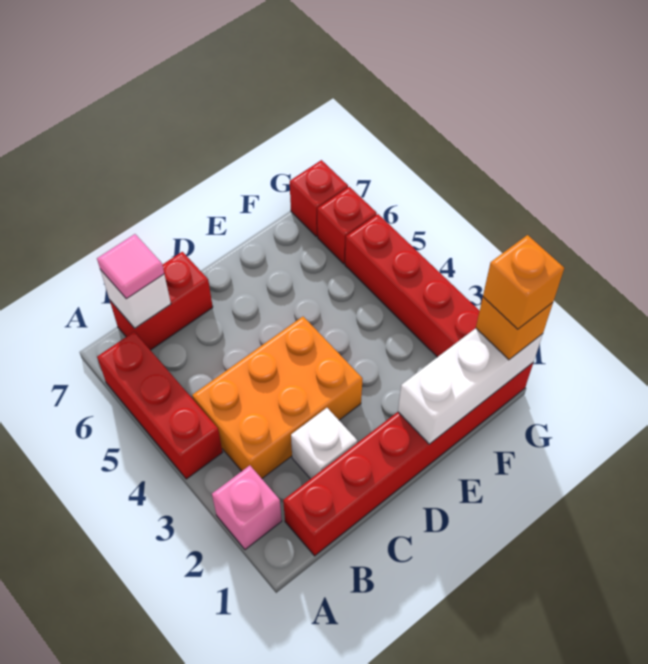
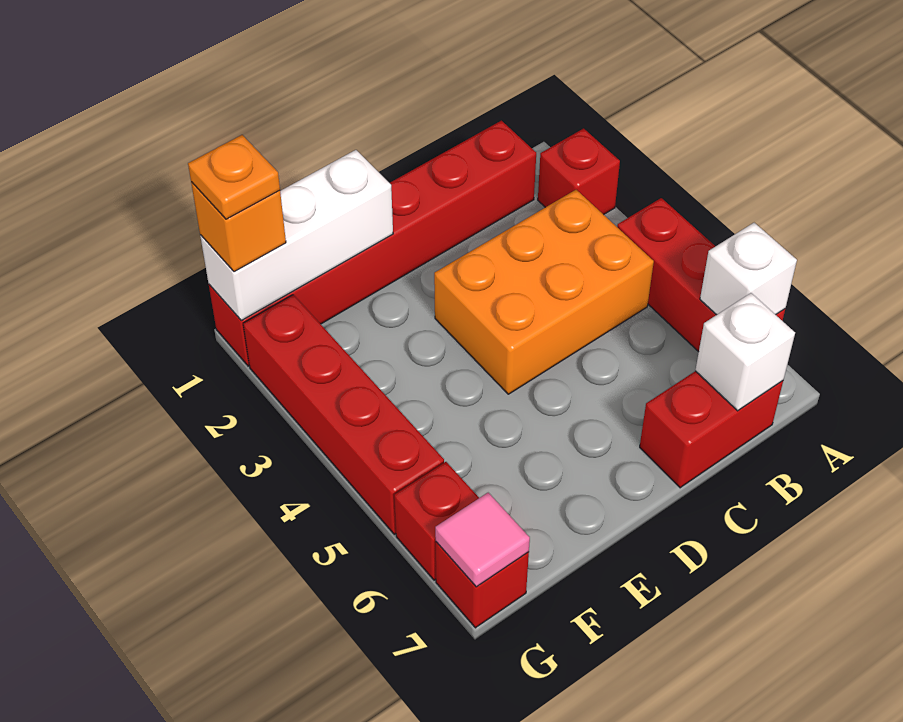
pink 1x1 brick [212,466,282,550] -> red 1x1 brick [538,128,620,215]
pink 1x1 tile [97,234,164,299] -> pink 1x1 tile moved to [435,493,530,587]
white 1x1 brick [291,408,357,479] -> white 1x1 brick moved to [700,223,797,315]
orange 1x1 brick [483,235,564,329] -> orange 1x1 plate [188,135,280,219]

